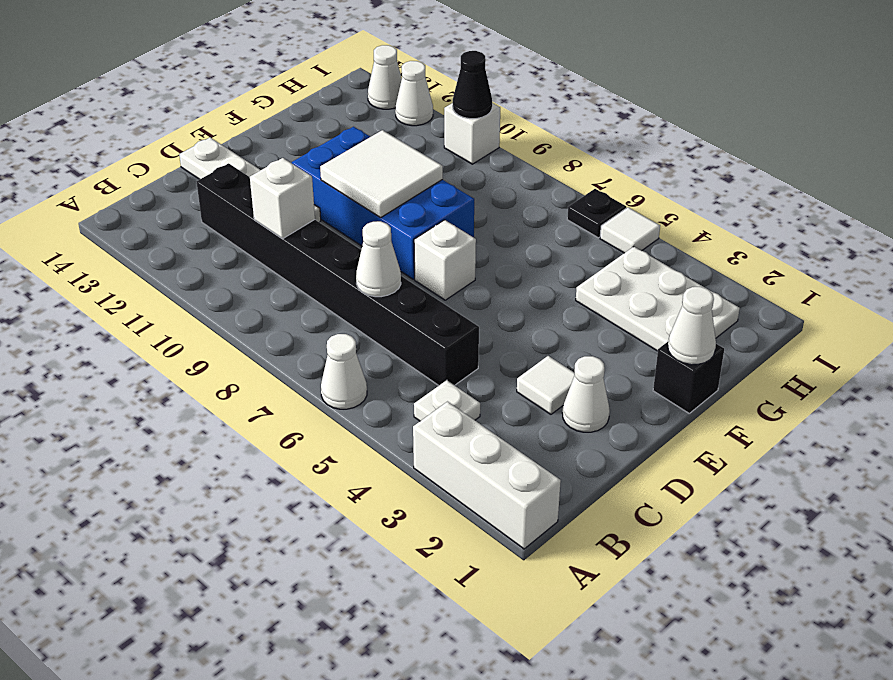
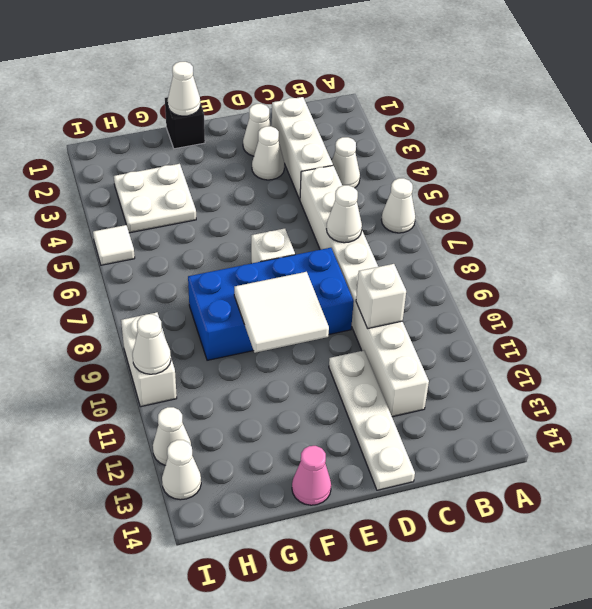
white 1x3 brick [413,402,561,549] -> white 1x3 brick moved to [272,97,333,200]
white 1x1 plate [414,380,480,421] -> white 1x1 cone [332,137,360,188]
black 1x8 brick [197,163,479,386] -> white 1x8 brick [300,166,429,417]
white 1x1 tile [517,356,575,414] -> white 1x1 cone [252,126,284,180]
blue 2x4 brick [292,127,474,279] -> blue 2x4 brick turned to [188,248,354,360]
none -> pink 1x1 cone [292,446,331,505]
white 2x3 plate [576,247,740,351] -> white 2x2 plate [114,164,196,233]
black 1x1 plate [567,189,626,238] -> none
white 1x1 brick [444,103,500,164] -> white 1x2 brick [121,312,177,407]
black 1x1 cone [453,51,492,119] -> white 1x1 cone [133,314,171,374]

